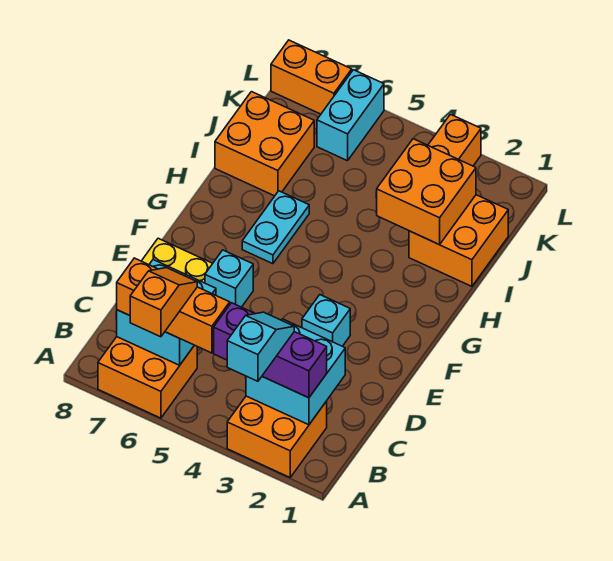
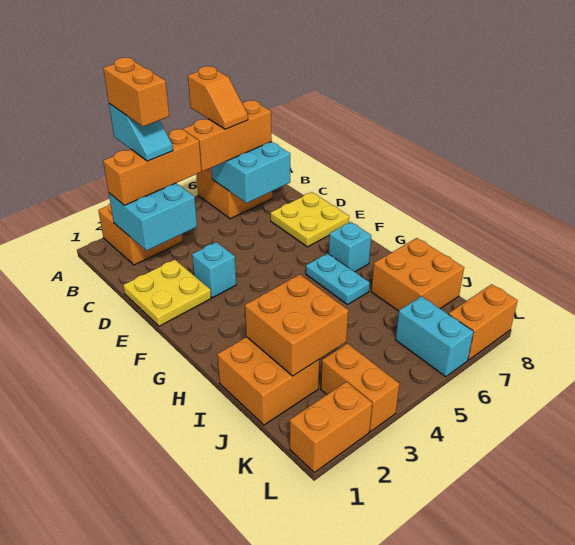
none -> orange 1x2 brick [103,58,169,126]
purple 1x3 brick [214,303,327,398] -> orange 1x3 brick [103,129,202,205]
none -> yellow 2x2 plate [123,259,211,326]
cyan 1x1 brick [205,250,253,307] -> cyan 1x1 brick moved to [329,222,371,272]
none -> orange 1x2 brick [290,382,372,473]

